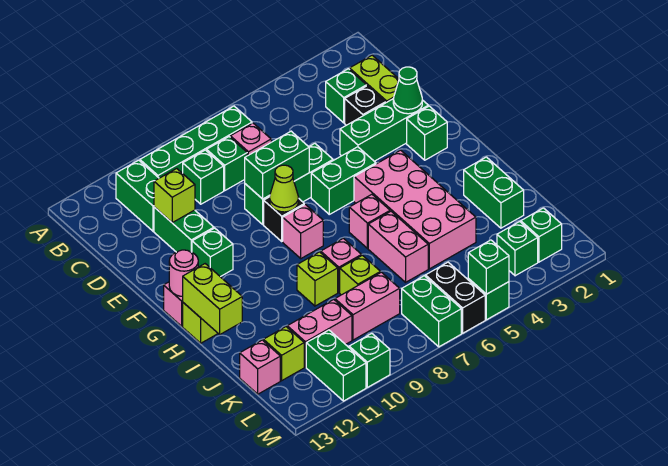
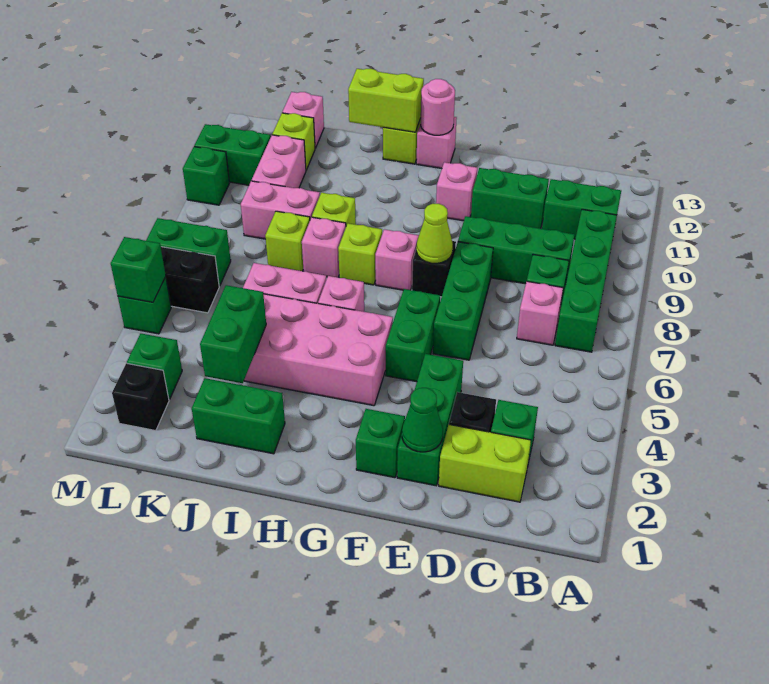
green 1x1 brick [183,150,224,204] -> green 1x3 brick [458,216,574,286]
lime 1x1 brick [154,169,195,222] -> lime 1x1 brick moved to [338,223,382,285]
green 1x2 brick [245,131,309,199] -> green 1x2 brick moved to [200,285,266,383]
green 1x1 brick [192,228,233,277] -> pink 1x1 brick [436,162,477,221]
pink 1x2 brick [335,272,400,340] -> pink 1x2 brick turned to [241,181,320,239]
green 1x1 brick [521,208,562,262] -> black 1x1 brick [112,363,169,431]

